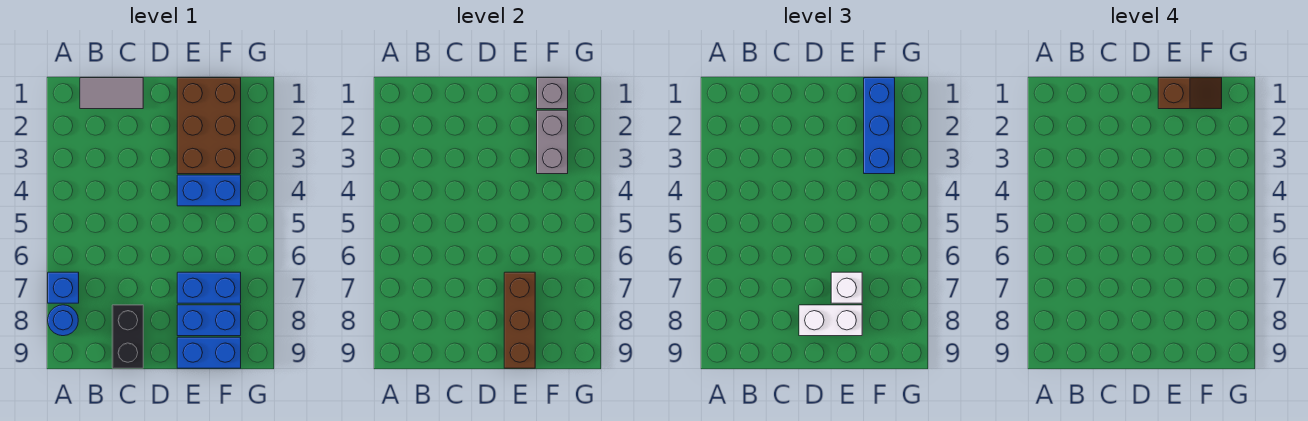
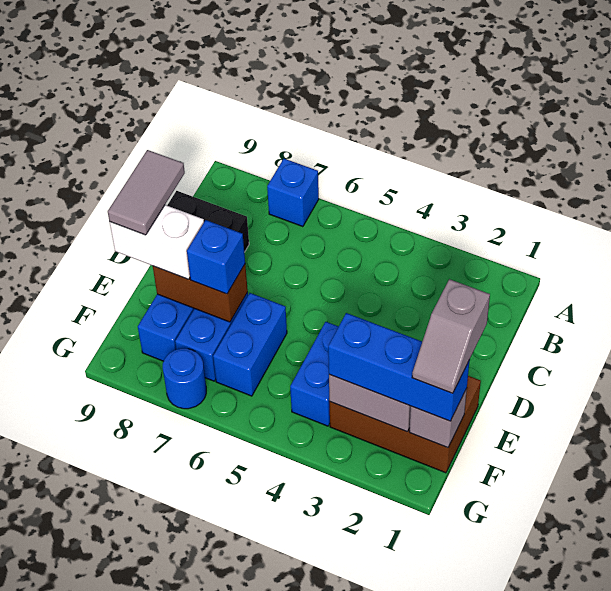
blue 1x1 round brick [48,305,78,336] -> blue 1x1 round brick moved to [163,348,206,409]
grey 1x2 tile [80,78,143,109] -> grey 1x2 tile moved to [108,150,185,235]
white 1x2 brick [799,305,862,336] -> white 1x2 brick turned to [110,205,204,279]
brown 1x2 slope [1158,78,1222,109] -> grey 1x2 slope [412,279,490,393]
brown 1x3 brick [504,272,535,368] -> brown 1x2 brick [153,265,248,322]
white 1x1 brick [831,272,862,303] -> blue 1x1 brick [187,220,245,294]
blue 1x2 brick [177,337,241,368] -> blue 1x2 brick moved to [213,293,287,396]

